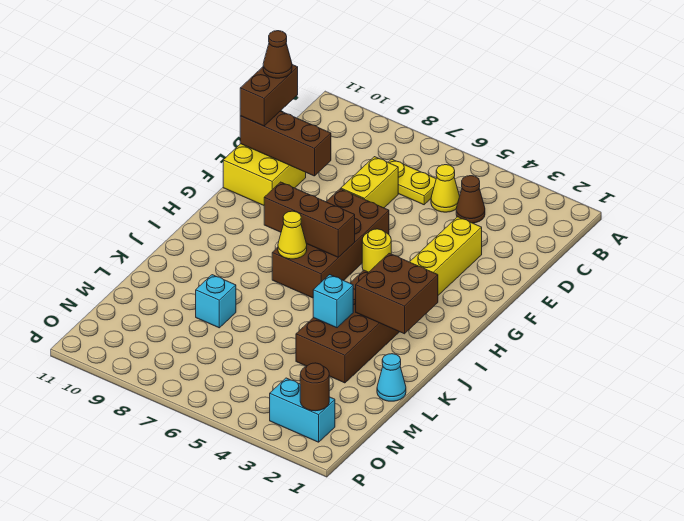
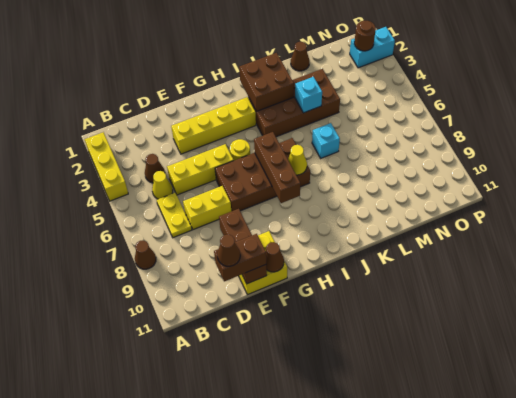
none -> yellow 1x3 brick [85,132,128,201]
none -> brown 1x1 cone [135,240,156,269]
none -> yellow 1x3 brick [167,144,234,195]
none -> brown 1x1 cone [266,242,284,272]
cyan 1x1 cone [377,354,406,401] -> brown 1x1 cone [291,42,309,71]
cyan 1x1 brick [196,275,236,328] -> cyan 1x1 brick moved to [312,123,340,158]
cyan 1x2 brick [270,378,335,442] -> cyan 1x2 brick turned to [350,27,395,68]

